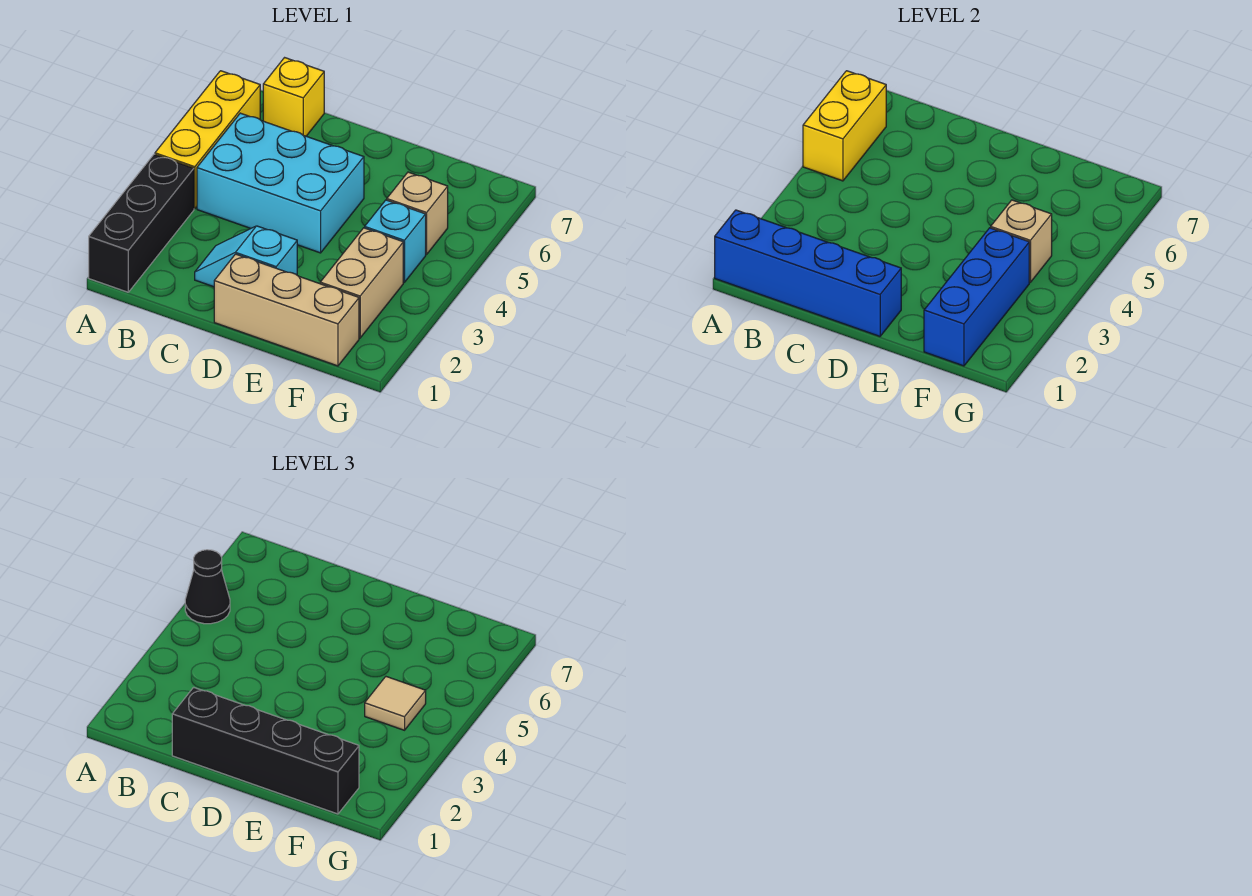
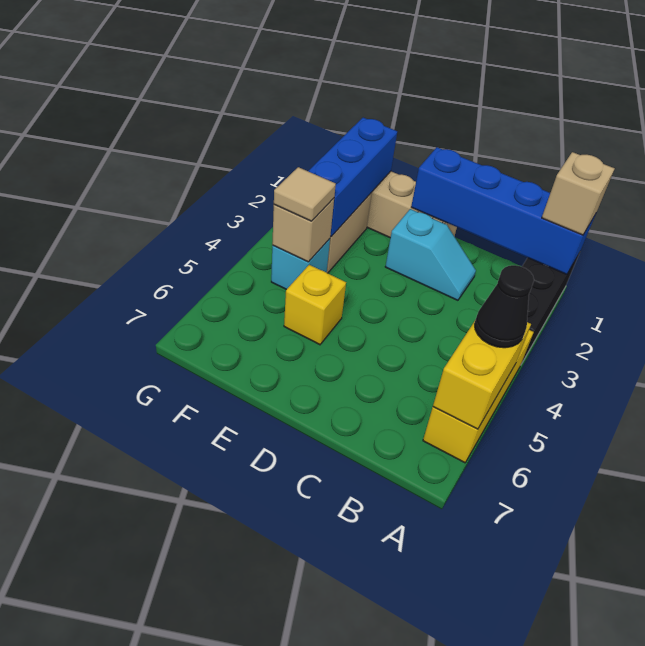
cyan 2x3 brick [197,113,364,253] -> none
yellow 1x1 brick [263,58,324,136] -> yellow 1x1 brick moved to [284,265,346,345]
black 1x4 brick [172,687,359,814] -> none
tan 1x1 brick [387,172,448,255] -> tan 1x1 brick moved to [542,152,615,235]

